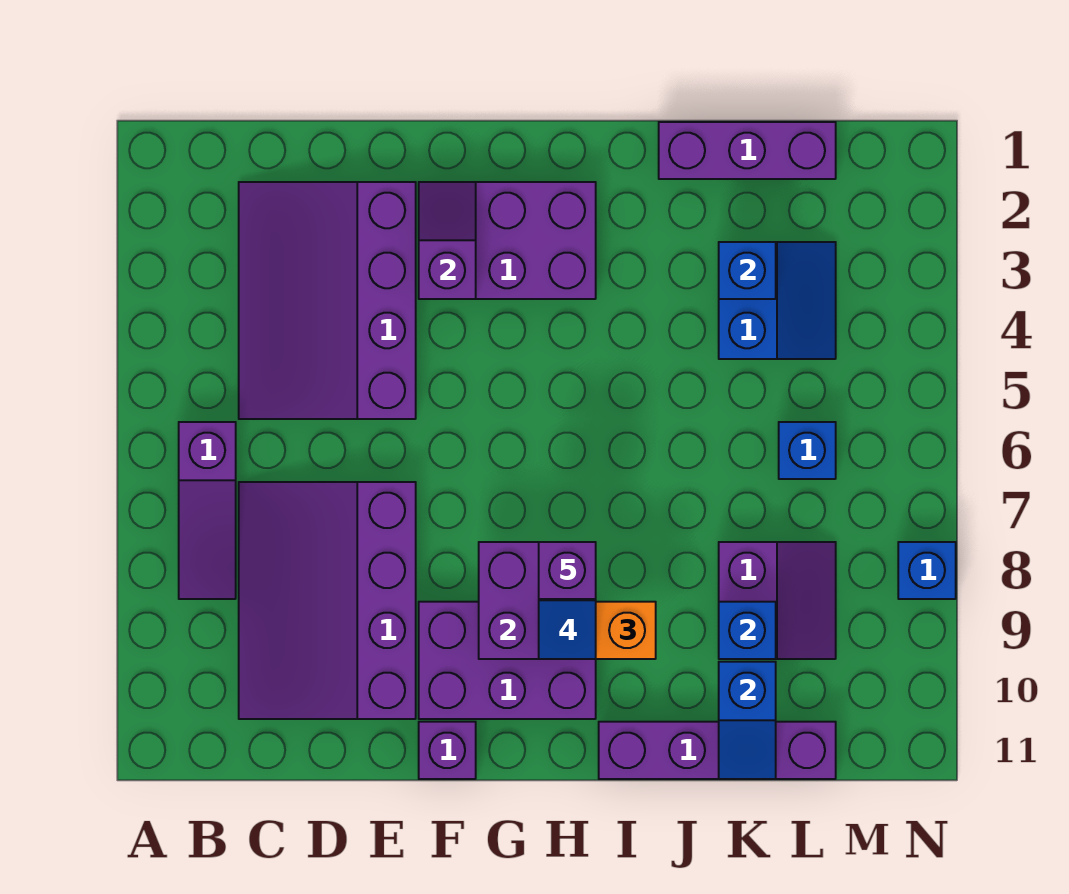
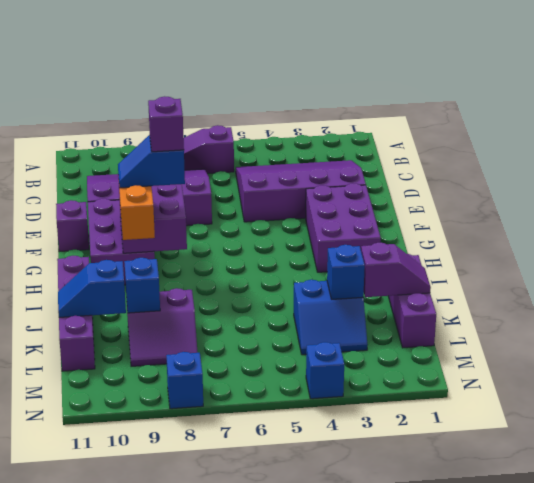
purple 1x2 slope [419,182,476,299] -> purple 1x2 slope moved to [361,243,431,297]
blue 1x1 brick [779,422,836,479] -> blue 1x1 brick moved to [306,342,344,399]

